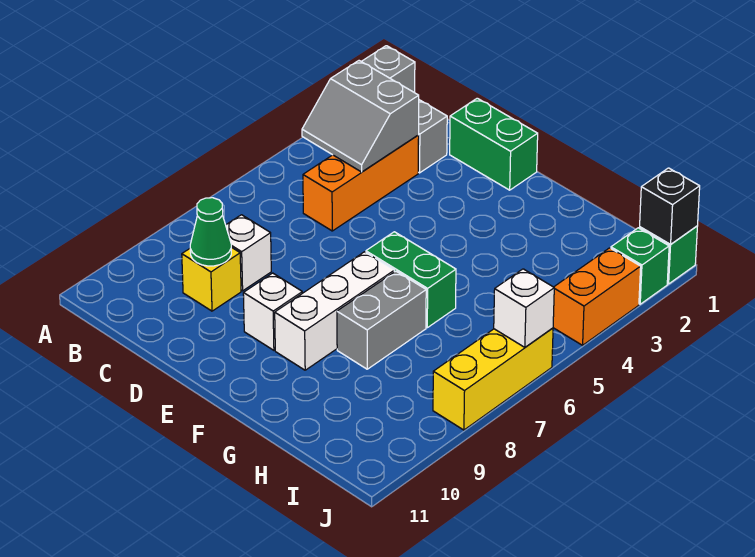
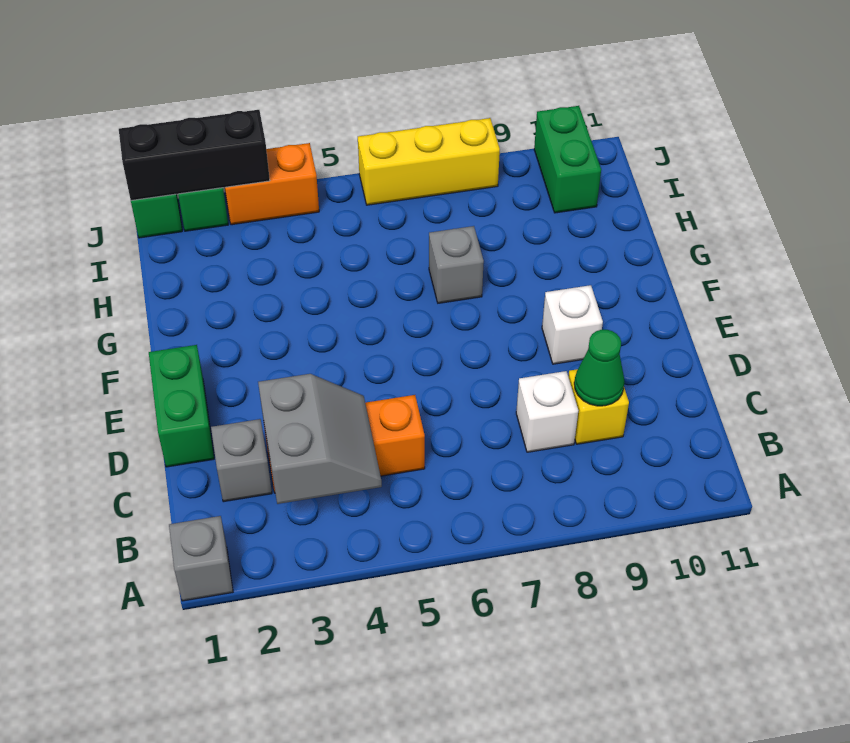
green 1x2 brick [366,232,456,328] -> green 1x2 brick moved to [534,106,601,213]
white 1x3 brick [275,252,394,370] -> none
grey 1x2 brick [337,271,426,369] -> grey 1x1 brick [429,226,484,303]
black 1x1 brick [640,168,700,245] -> black 1x3 brick [119,110,270,201]
white 1x1 brick [494,269,554,347] -> none

